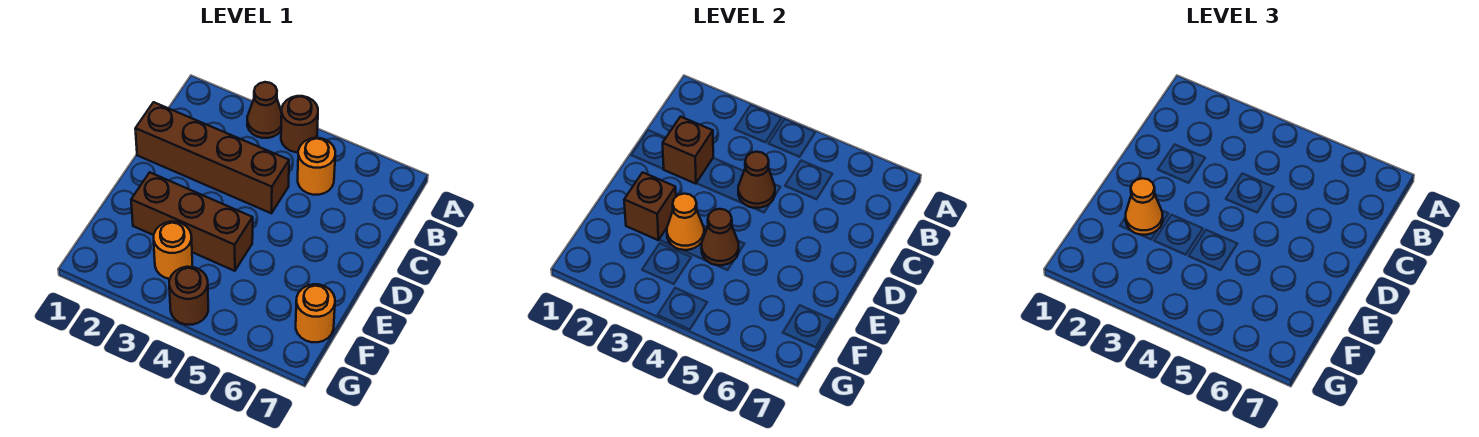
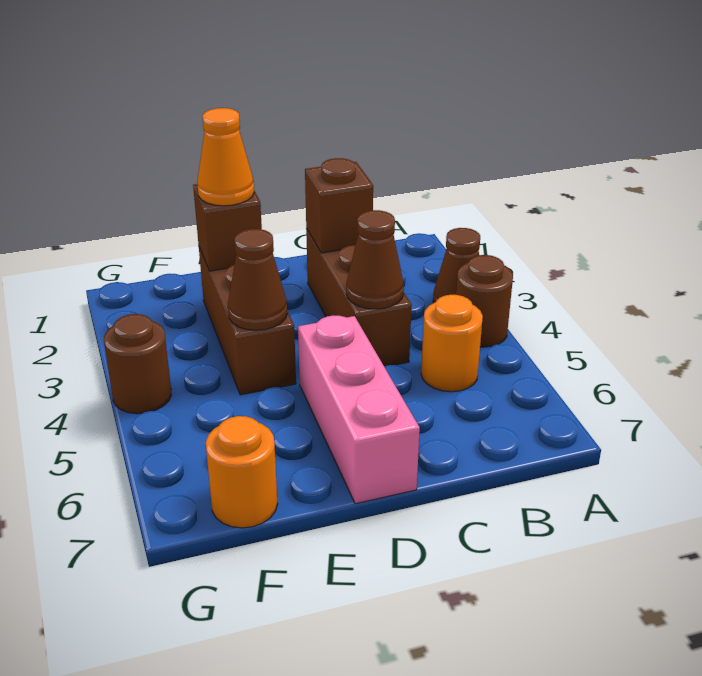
brown 1x4 brick [135,102,289,213] -> brown 1x3 brick [306,229,412,366]
none -> pink 1x3 brick [298,316,420,504]
orange 1x1 cone [667,194,704,250] -> none
orange 1x1 round brick [154,222,192,279] -> none

